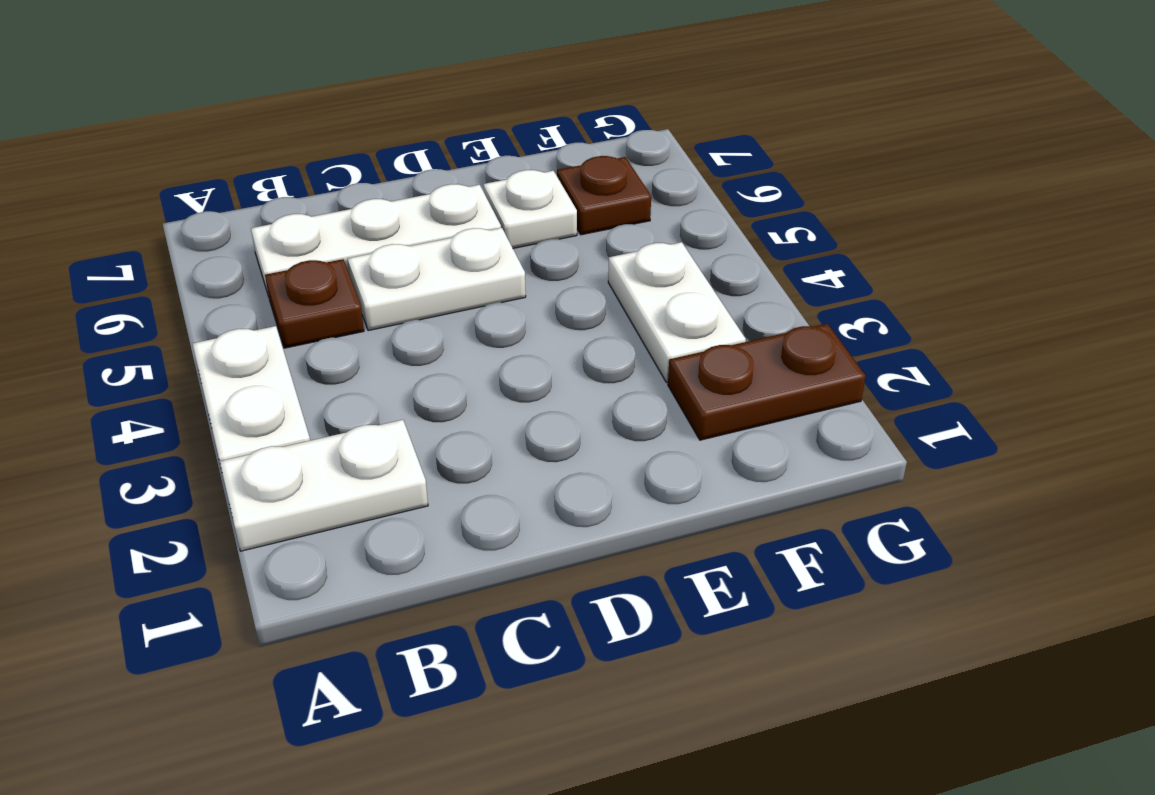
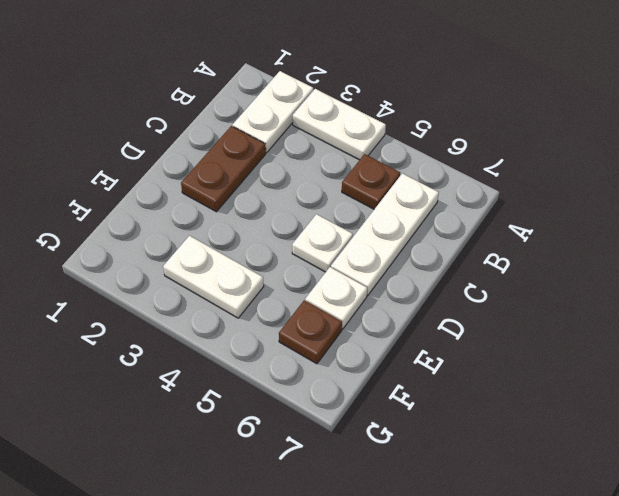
white 1x2 plate [348,228,526,331] -> white 1x1 plate [292,214,353,272]
brown 1x2 plate [668,324,866,440] -> brown 1x2 plate moved to [181,126,266,212]

